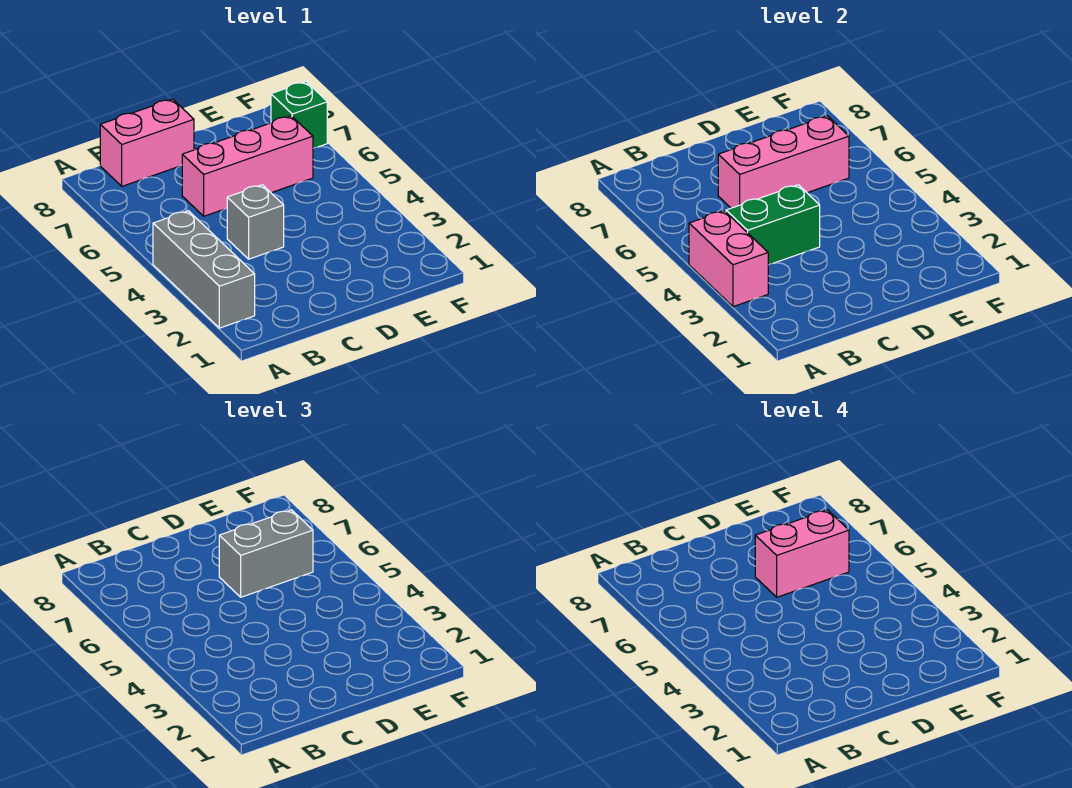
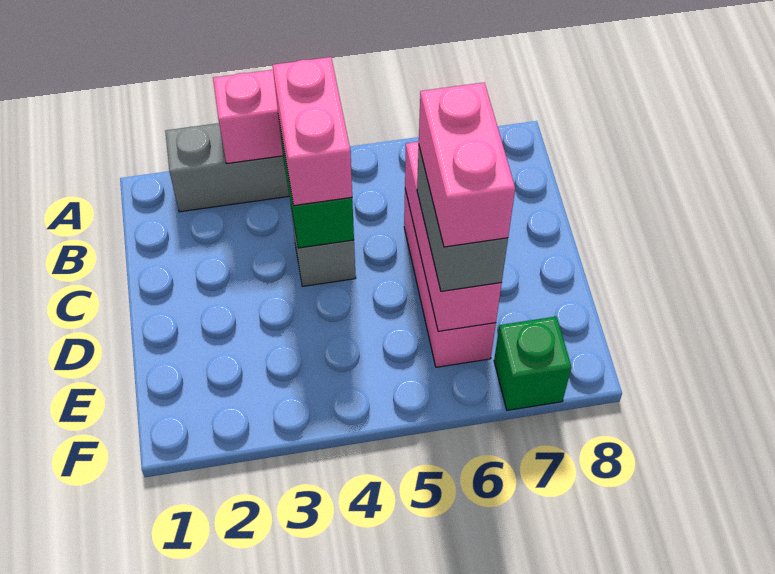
pink 1x2 brick [100,99,194,186] -> pink 1x2 brick moved to [273,57,352,206]

